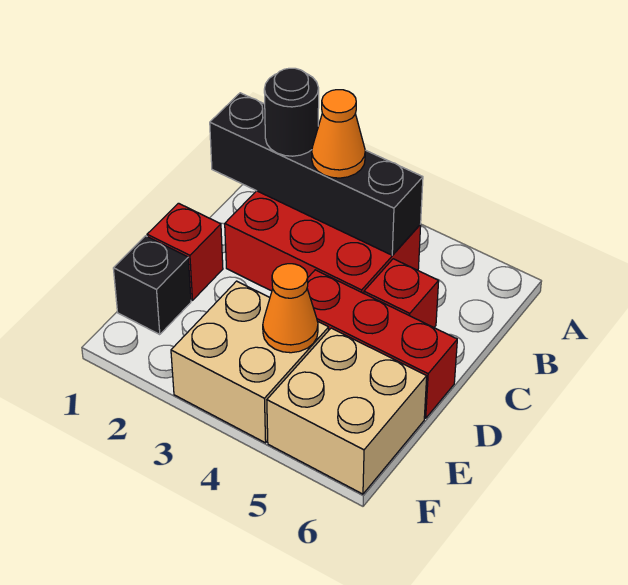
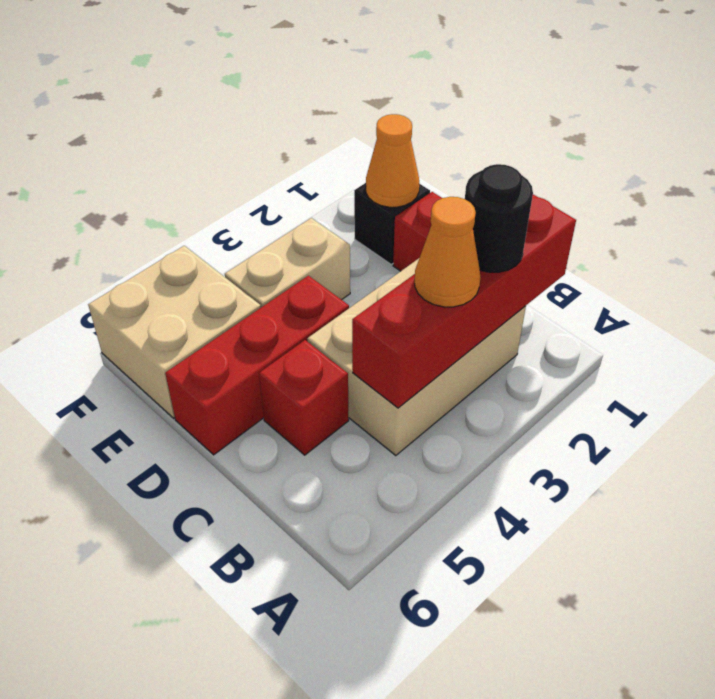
black 1x4 brick [210,93,423,255] -> red 1x4 brick [352,195,576,408]
red 2x3 brick [225,191,421,293] -> tan 2x3 brick [307,259,526,456]
tan 2x2 brick [171,281,329,443] -> tan 1x2 brick [225,218,350,307]
orange 1x1 cone [263,264,318,353] -> orange 1x1 cone moved to [366,114,419,207]

